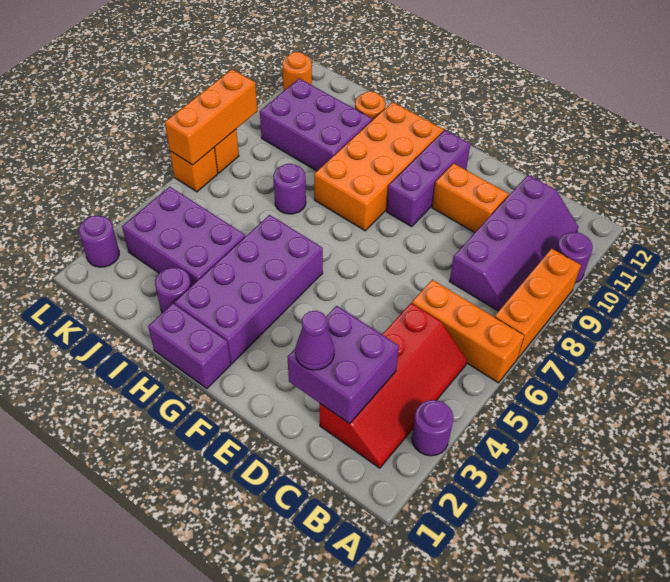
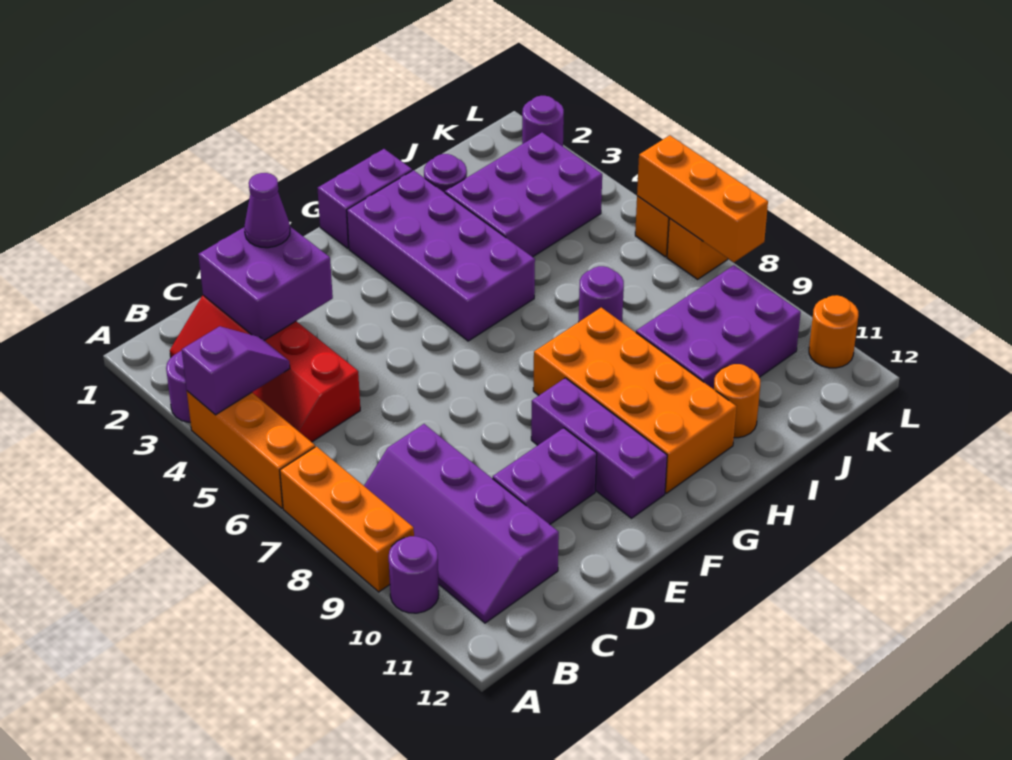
none -> purple 1x2 slope [182,326,290,415]
orange 1x3 brick [412,280,524,383] -> orange 1x3 brick turned to [187,391,315,508]
orange 1x2 brick [432,163,509,232] -> purple 1x2 brick [493,428,597,524]

